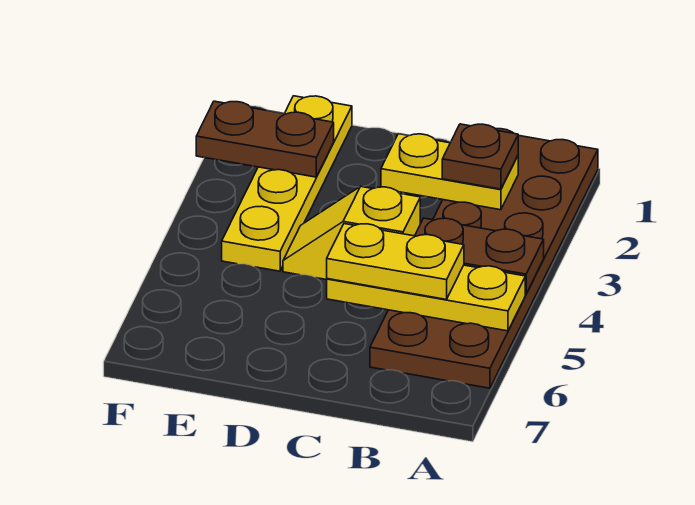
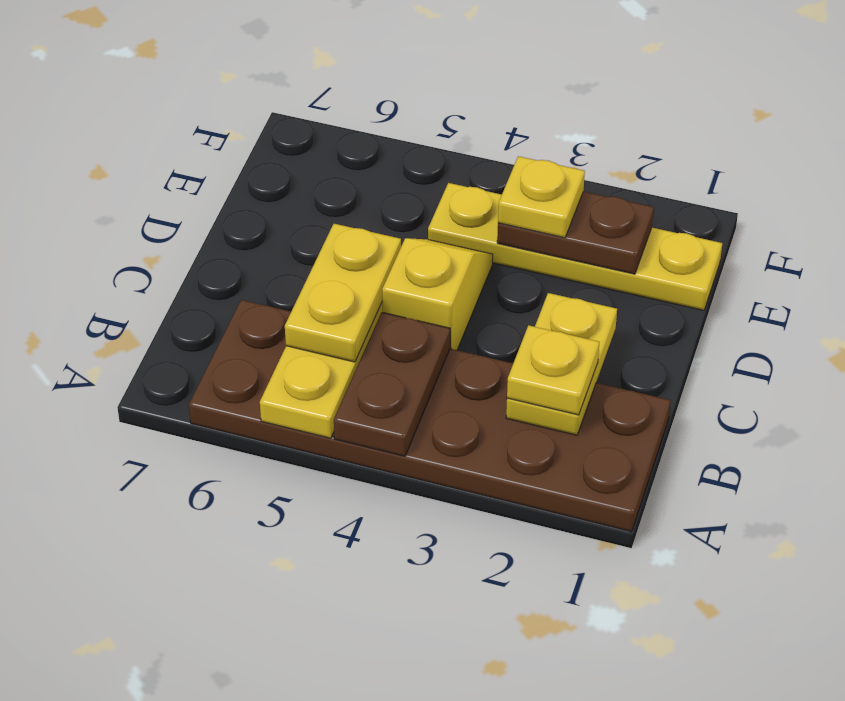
brown 1x1 plate [442,124,518,189] -> yellow 1x1 plate [507,325,599,415]
brown 1x2 plate [196,101,334,177] -> brown 1x2 plate turned to [497,192,654,274]
none -> yellow 1x1 plate [498,156,585,238]

